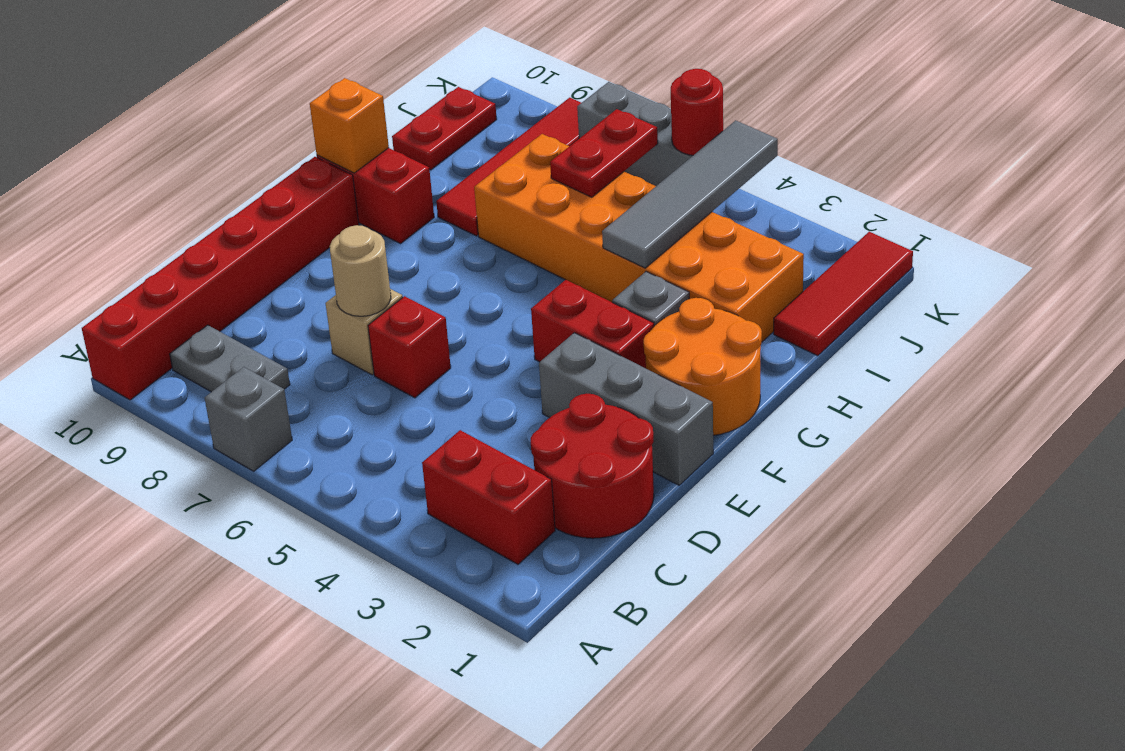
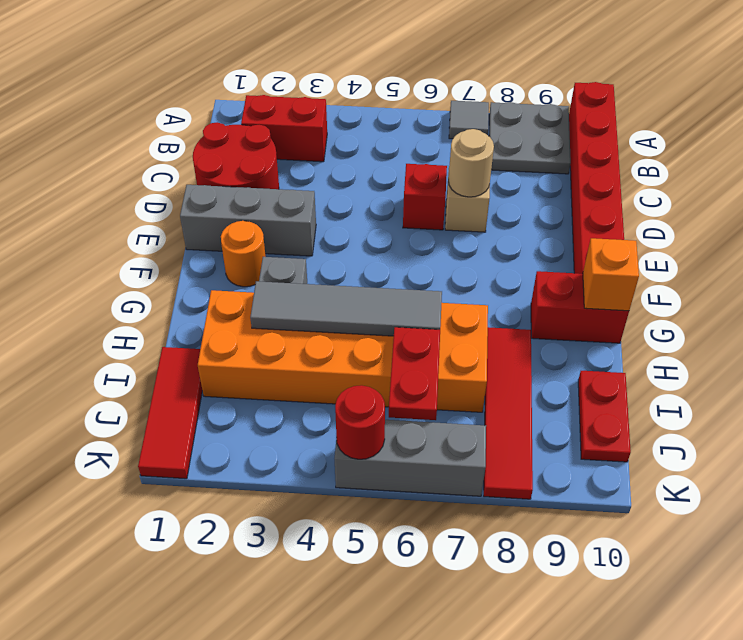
grey 1x1 brick [205,367,292,471] -> grey 1x1 tile [449,101,489,139]
grey 1x2 plate [170,325,290,392] -> grey 2x2 plate [489,102,571,174]
orange 2x2 round brick [644,298,762,435] -> orange 1x1 round brick [221,221,266,287]
red 1x2 brick [531,280,654,368] -> none
grey 1x4 tile [602,120,778,268] -> grey 1x4 tile turned to [250,281,442,336]

